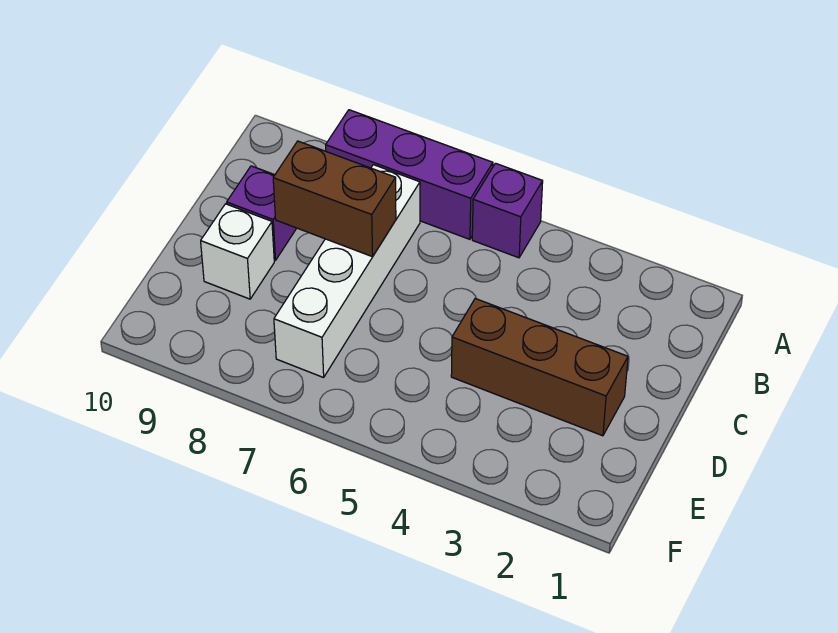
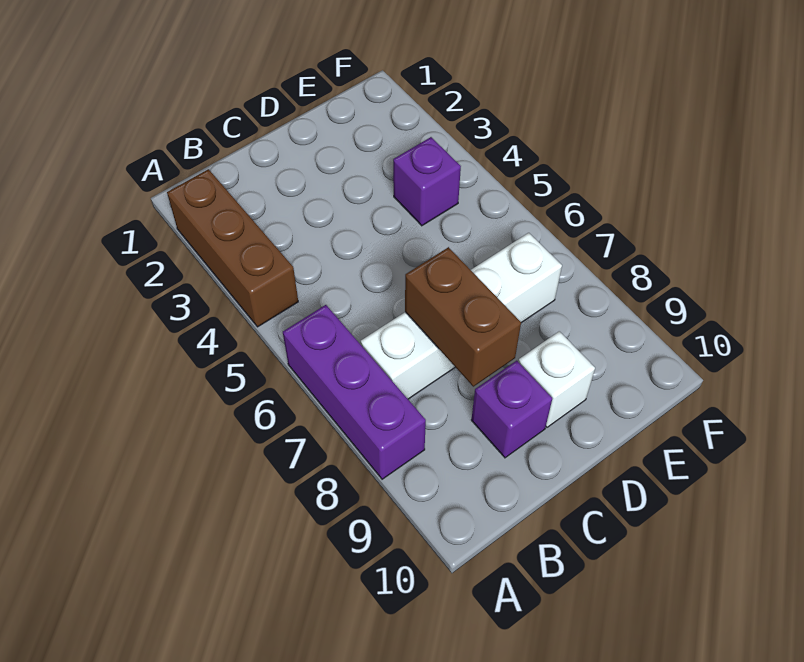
purple 1x1 brick [472,163,543,258] -> purple 1x1 brick moved to [393,137,461,226]
brown 1x3 brick [451,299,628,436] -> brown 1x3 brick moved to [167,169,298,327]

